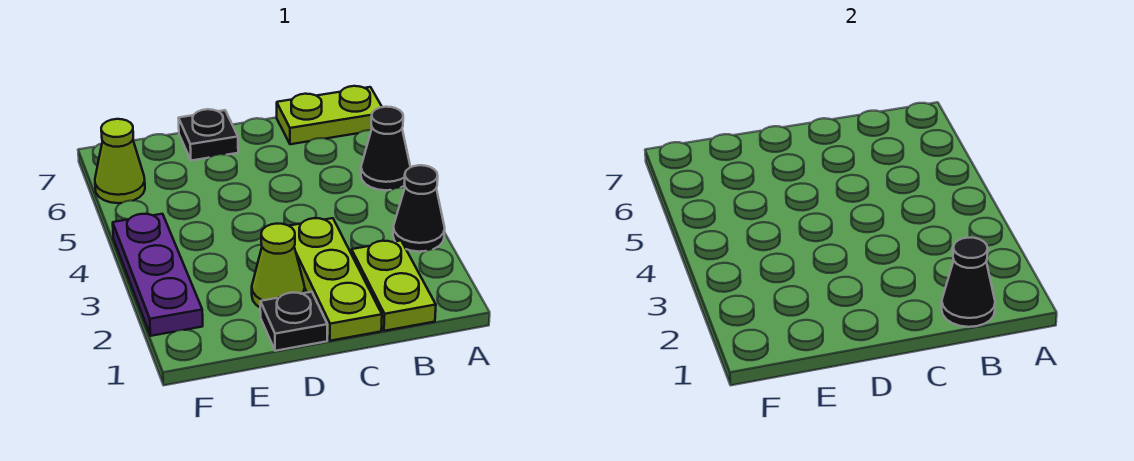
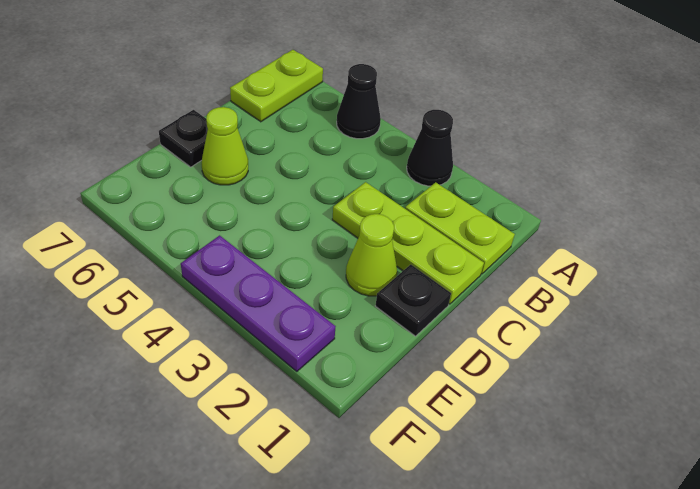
black 1x1 cone [942,238,995,327] -> none
lime 1x1 cone [95,119,145,203] -> lime 1x1 cone moved to [202,107,248,185]

